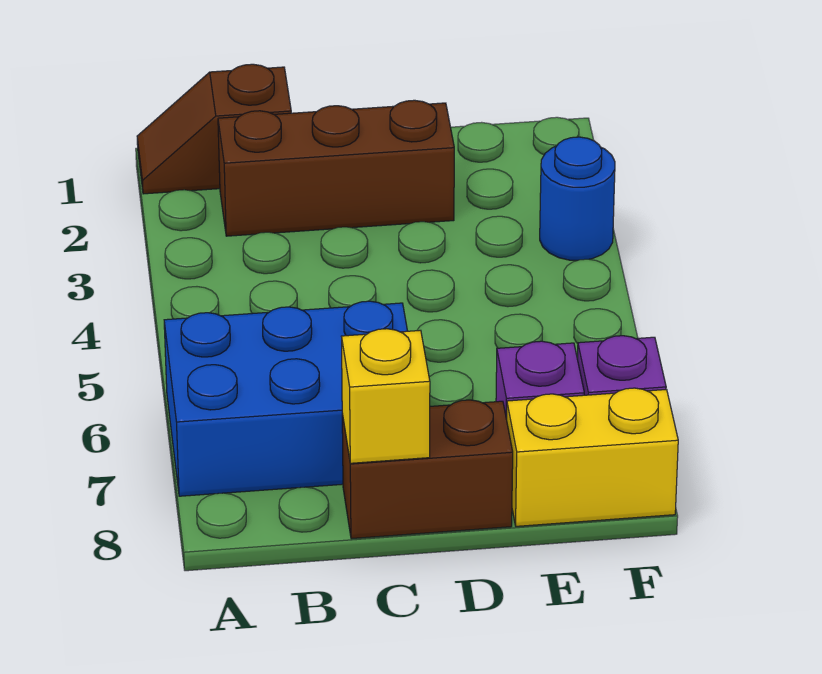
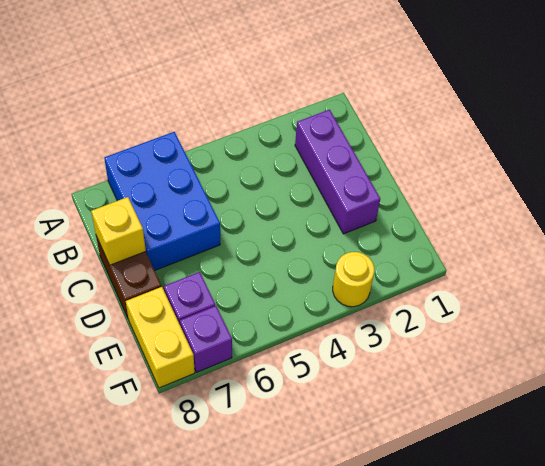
brown 1x2 slope [137,64,291,194] -> none
brown 1x3 brick [218,100,454,236] -> purple 1x3 brick [295,110,380,234]
blue 1x1 round brick [540,137,615,260] -> yellow 1x1 round brick [333,252,374,307]

